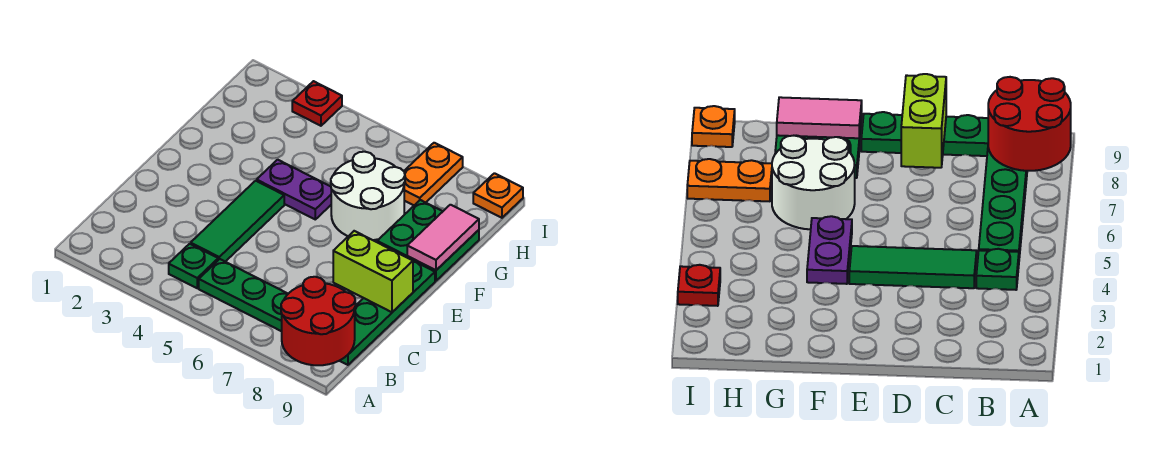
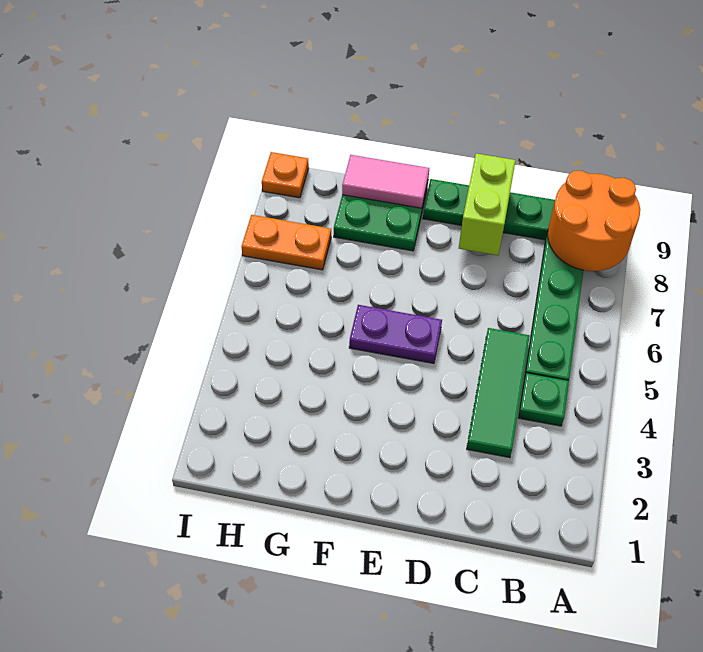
red 2x2 round brick [281,277,355,365] -> orange 2x2 round brick [548,171,640,271]
green 1x3 tile [191,181,284,262] -> green 1x3 tile turned to [467,328,530,458]
purple 1x2 plate [257,160,331,219] -> purple 1x2 plate turned to [349,305,442,364]
white 2x2 round brick [331,152,405,240] -> none
red 1x1 plate [292,81,342,126] -> none

